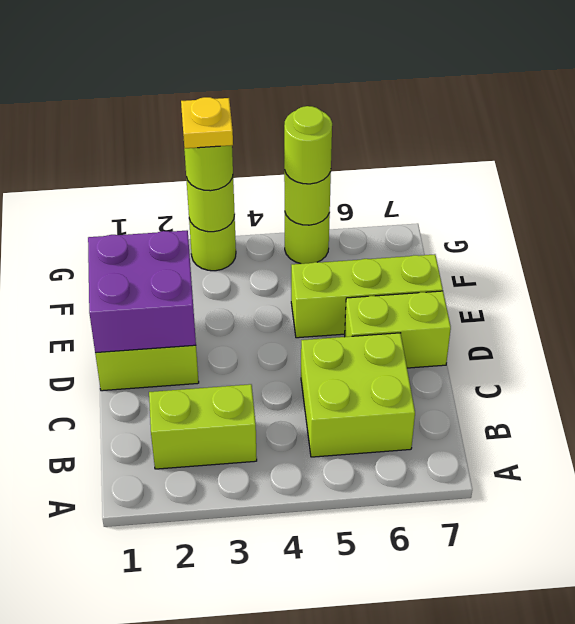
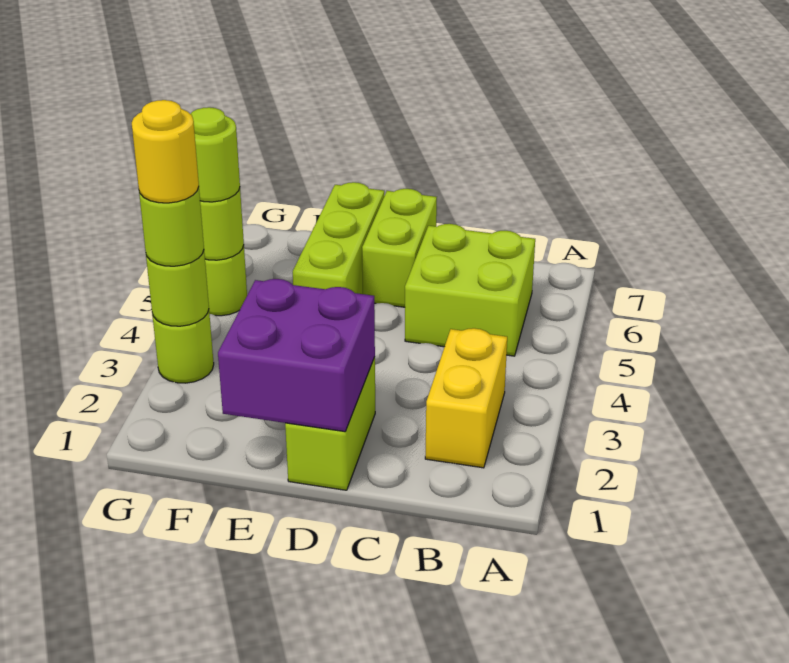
lime 1x2 brick [149,384,257,469] -> yellow 1x2 brick [425,328,507,468]
yellow 1x1 plate [181,97,233,149] -> yellow 1x1 round brick [132,100,199,203]

